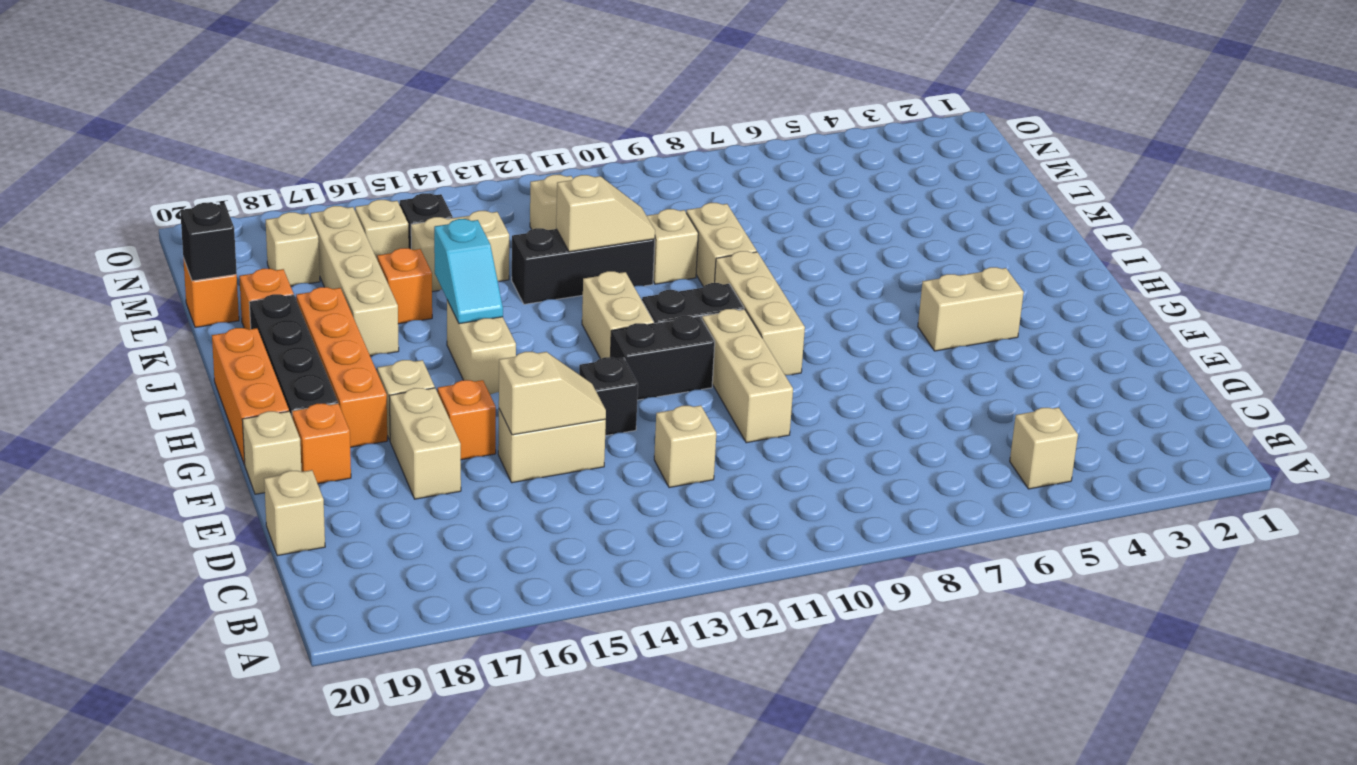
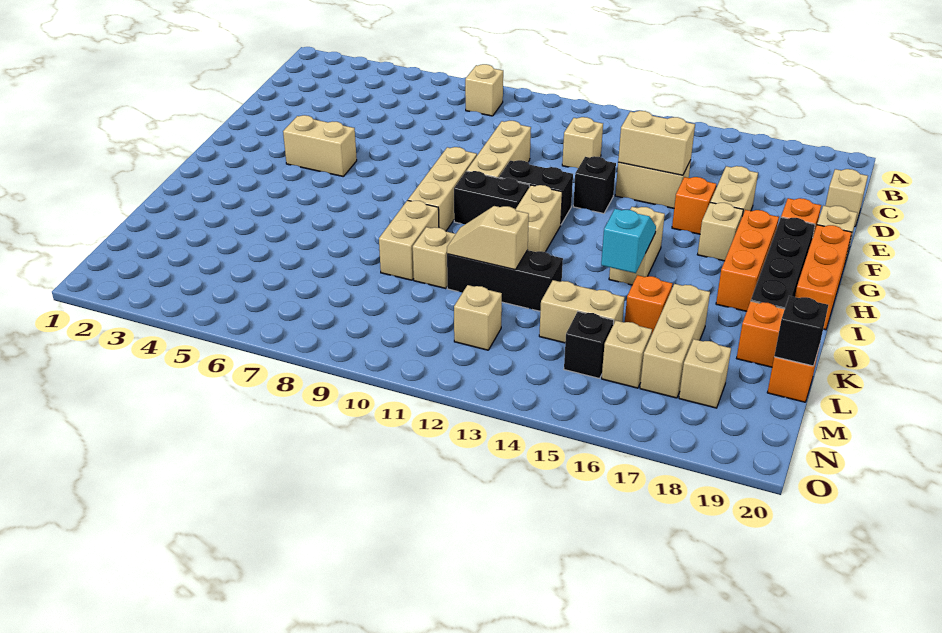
tan 1x1 brick [1010,408,1078,489] -> tan 1x1 brick moved to [465,64,503,116]
tan 1x2 slope [499,352,606,435] -> tan 1x2 brick [618,111,695,175]
orange 1x4 brick [296,287,387,447] -> orange 1x3 brick [716,210,779,311]
tan 1x4 brick [311,206,399,356] -> tan 1x3 brick [640,284,710,398]

